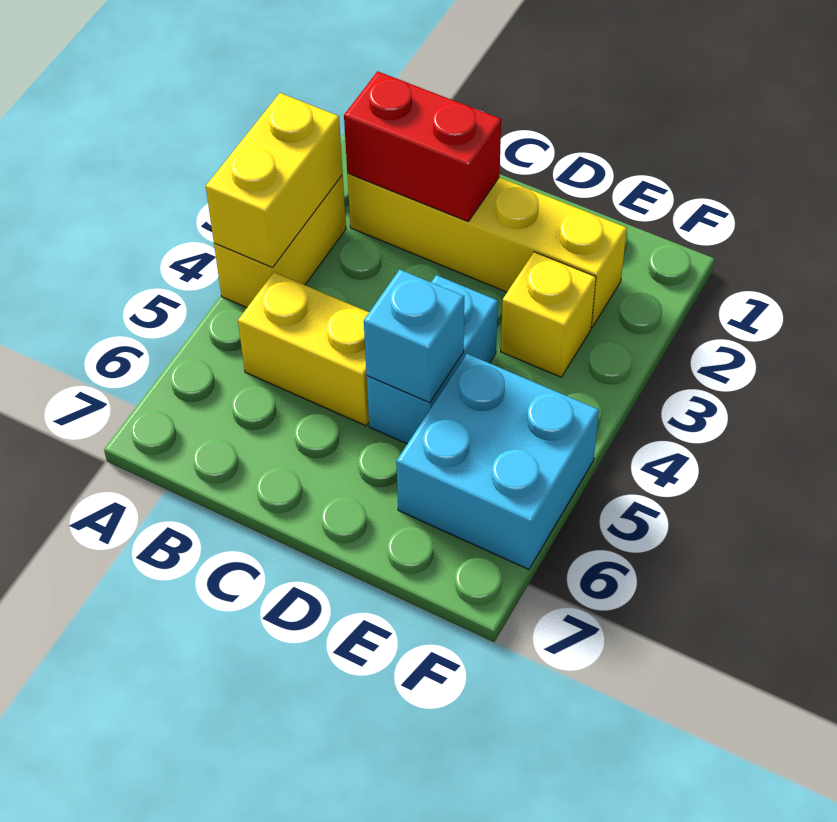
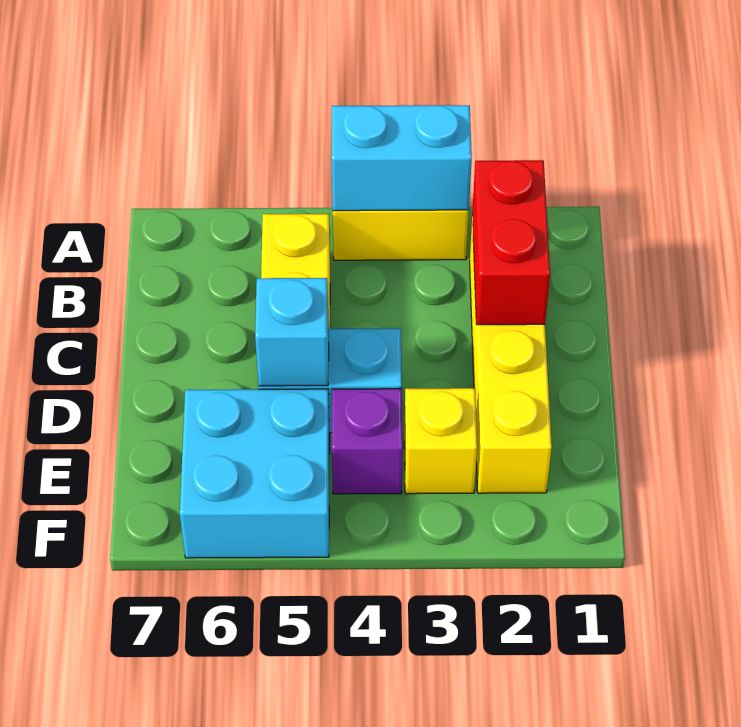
yellow 1x2 brick [206,93,343,268] -> cyan 1x2 brick [331,105,472,211]
none -> purple 1x1 brick [332,389,403,494]

